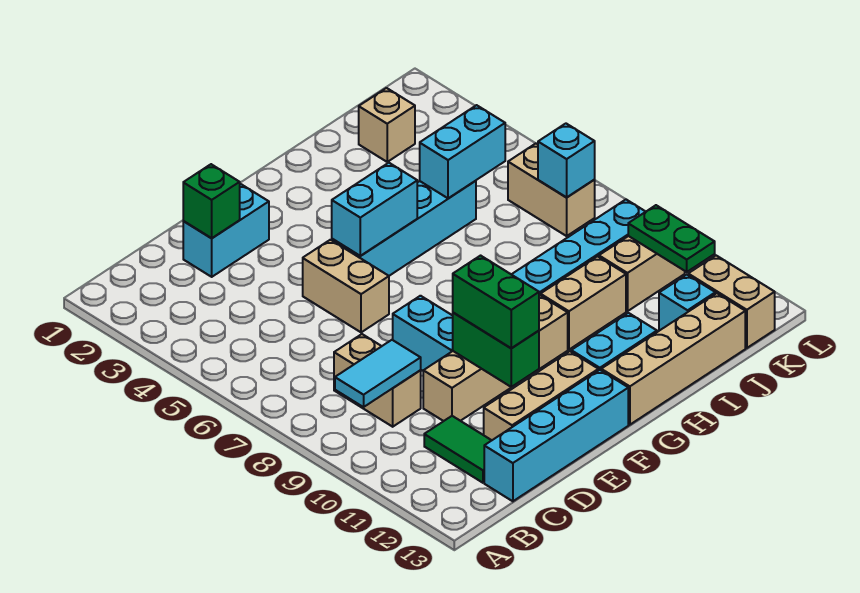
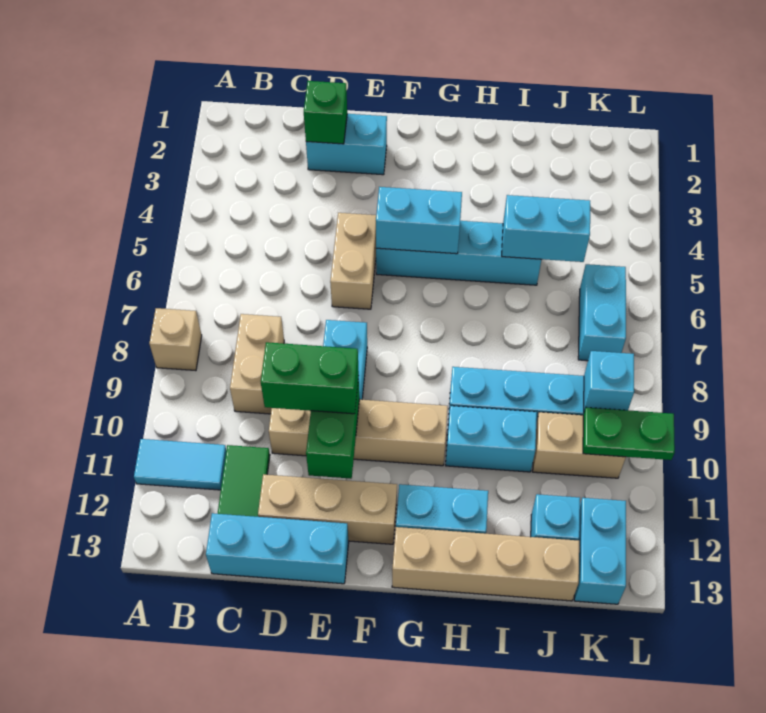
cyan 1x2 tile [335,340,421,407] -> cyan 1x2 tile moved to [134,439,226,490]
cyan 1x4 brick [484,370,628,501] -> cyan 1x3 brick [206,513,349,584]
green 1x2 brick [453,256,539,348] -> green 1x2 brick turned to [261,342,359,414]
tan 1x2 brick [540,256,626,349] -> cyan 1x2 brick [446,406,537,472]
tan 1x1 brick [359,88,415,162] -> tan 1x1 brick moved to [149,308,202,371]
tan 1x2 brick [508,143,595,236] -> cyan 1x2 brick [578,264,626,361]
cyan 1x1 brick [538,124,595,197] -> cyan 1x1 brick moved to [584,351,634,411]
green 1x2 plate [628,205,715,272] -> green 1x2 plate turned to [583,407,675,460]
tan 1x2 brick [688,256,775,348] -> cyan 1x2 brick [574,498,626,604]

